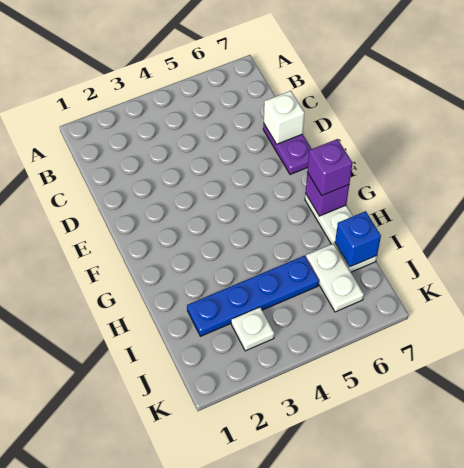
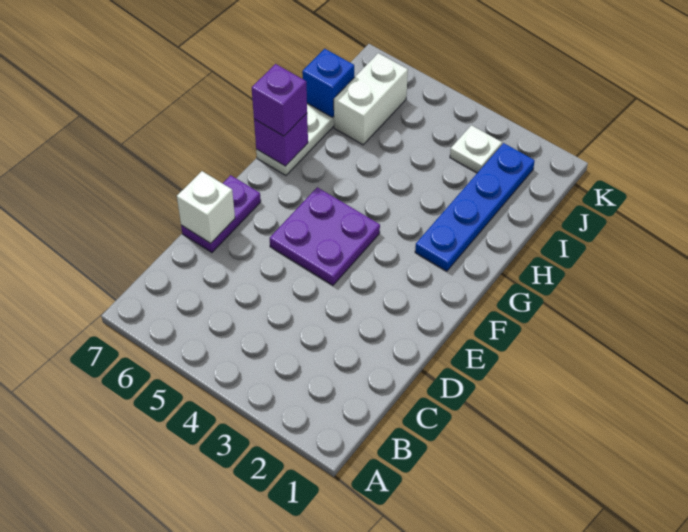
none -> purple 2x2 plate [270,187,380,285]
blue 1x4 plate [187,256,319,336] -> blue 1x4 plate turned to [415,143,535,271]
white 1x2 plate [306,244,364,312] -> white 1x2 brick [334,53,408,145]

